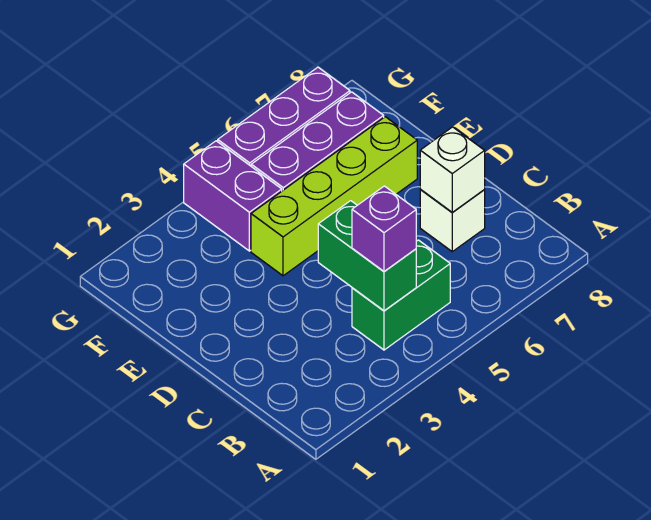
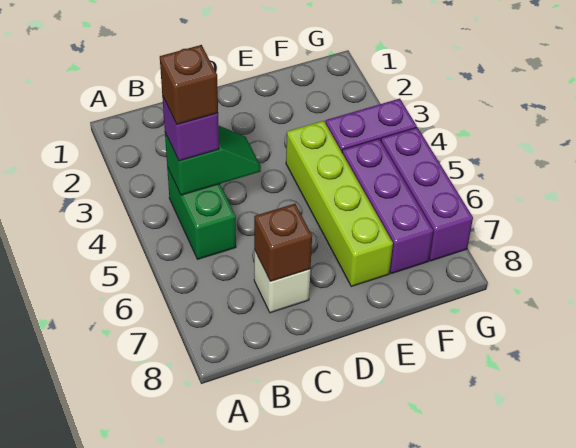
green 1x2 brick [318,201,416,311] -> green 1x2 slope [165,126,261,195]
none -> brown 1x1 brick [160,45,218,124]
white 1x1 brick [420,127,485,212] -> brown 1x1 brick [254,204,312,281]

